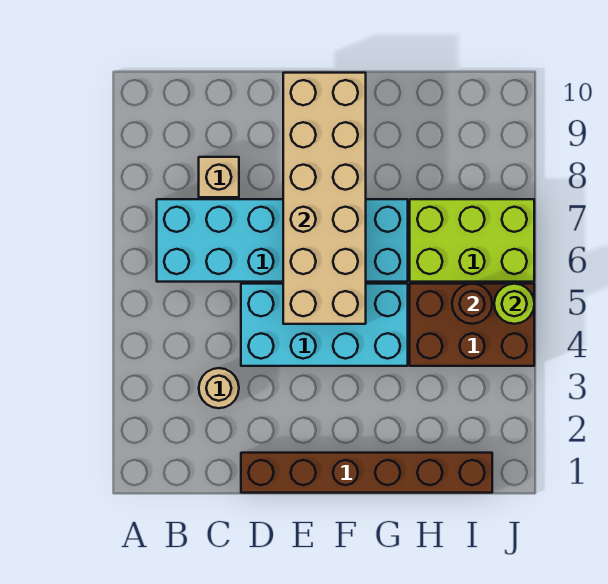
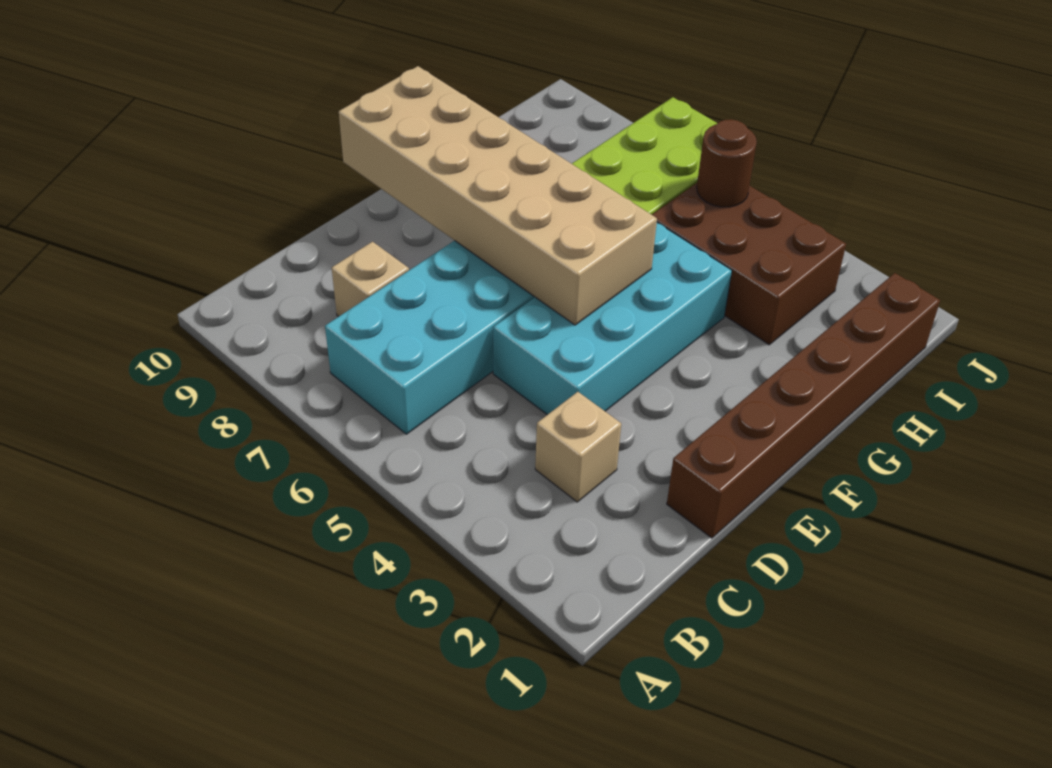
tan 1x1 round brick [199,368,239,408] -> tan 1x1 brick [535,392,621,502]
brown 2x3 brick [410,284,534,366] -> brown 2x3 brick turned to [652,183,846,345]
lime 1x1 round brick [494,284,534,324] -> none

